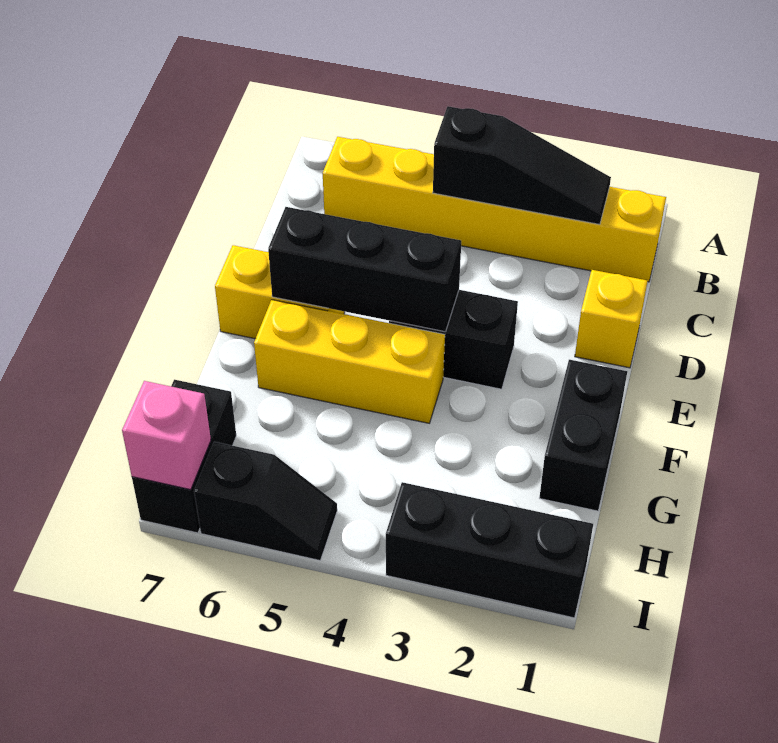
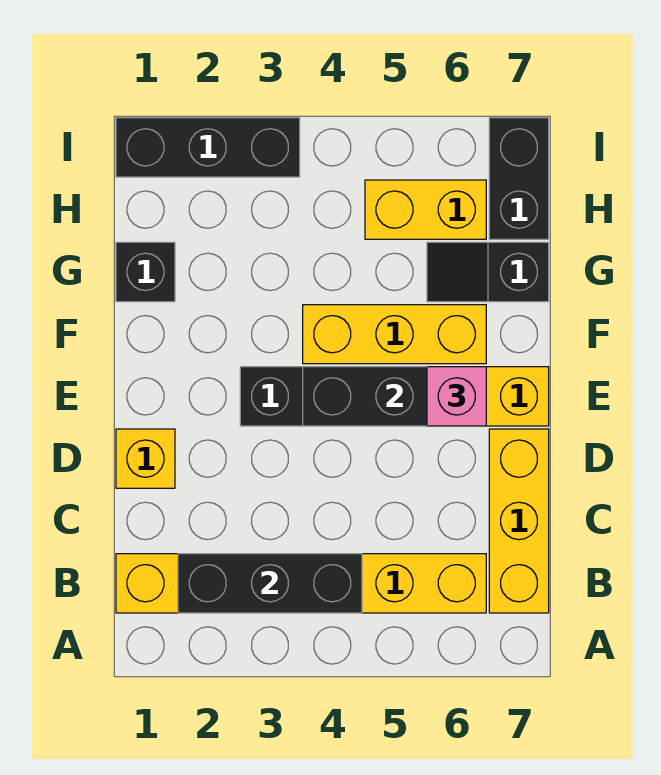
black 1x3 slope [433,106,611,224] -> black 1x3 brick [178,554,362,613]
none -> yellow 1x3 brick [489,429,549,613]
black 1x2 brick [539,360,627,511] -> black 1x1 brick [116,242,175,302]
none -> yellow 1x2 brick [365,180,486,239]
black 1x2 slope [194,442,337,560] -> black 1x2 slope moved to [427,242,549,302]
pink 1x1 brick [122,381,211,490] -> pink 1x1 brick moved to [427,367,486,426]

